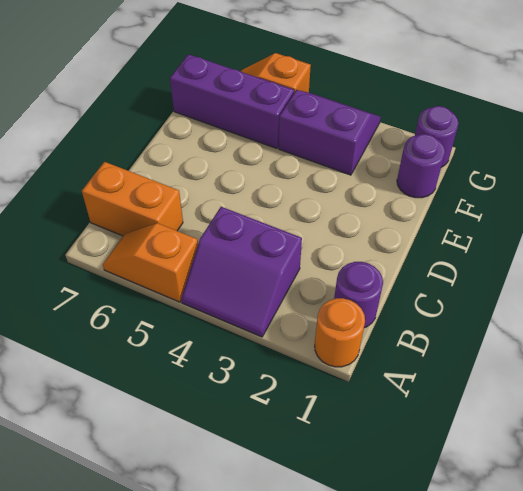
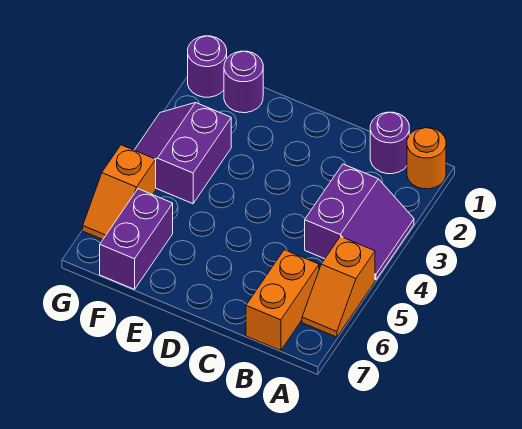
purple 1x3 brick [170,54,294,149] -> purple 1x2 brick [100,189,173,289]

